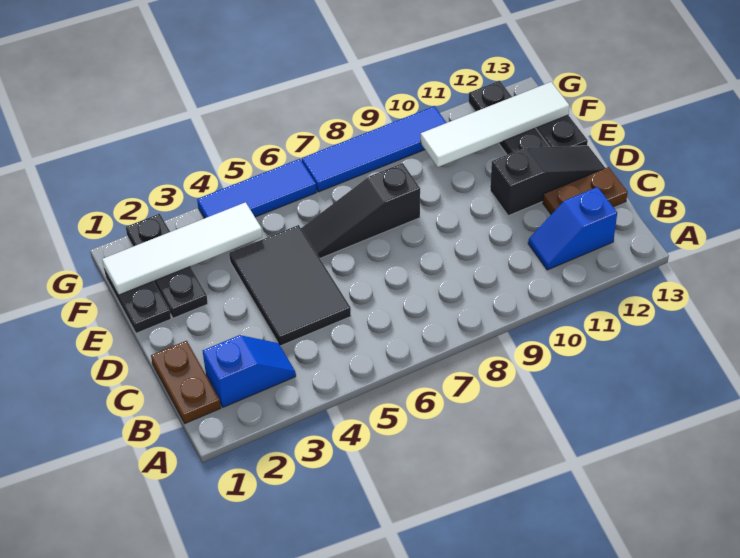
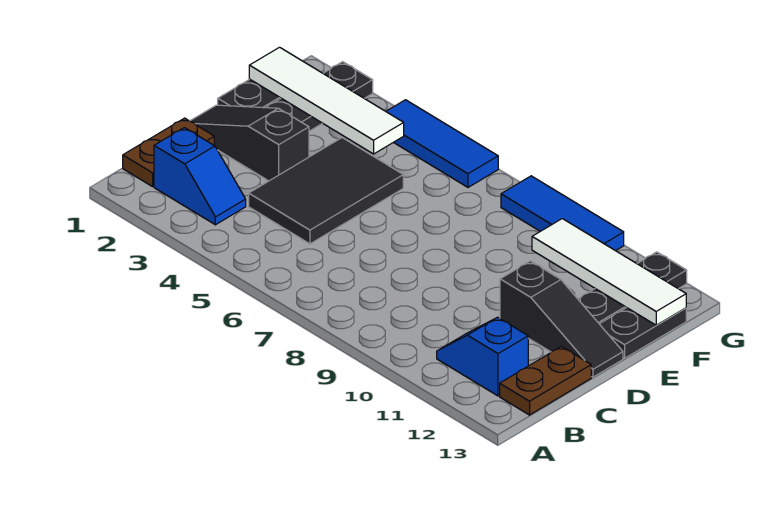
brown 1x2 plate [543,167,628,214] -> brown 1x2 plate turned to [500,347,591,415]
black 1x3 slope [301,163,420,258] -> black 1x3 slope moved to [190,105,309,181]
blue 1x4 tile [302,106,446,192] -> blue 1x3 tile [501,176,624,251]

